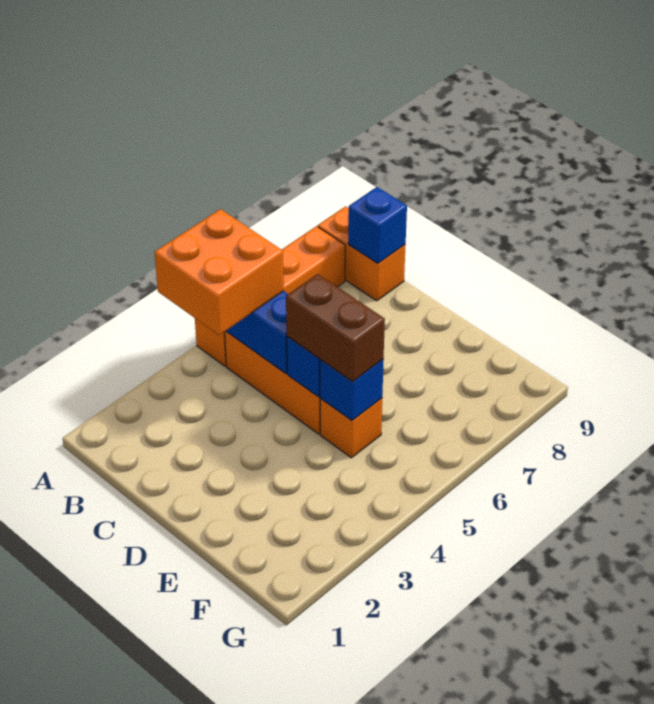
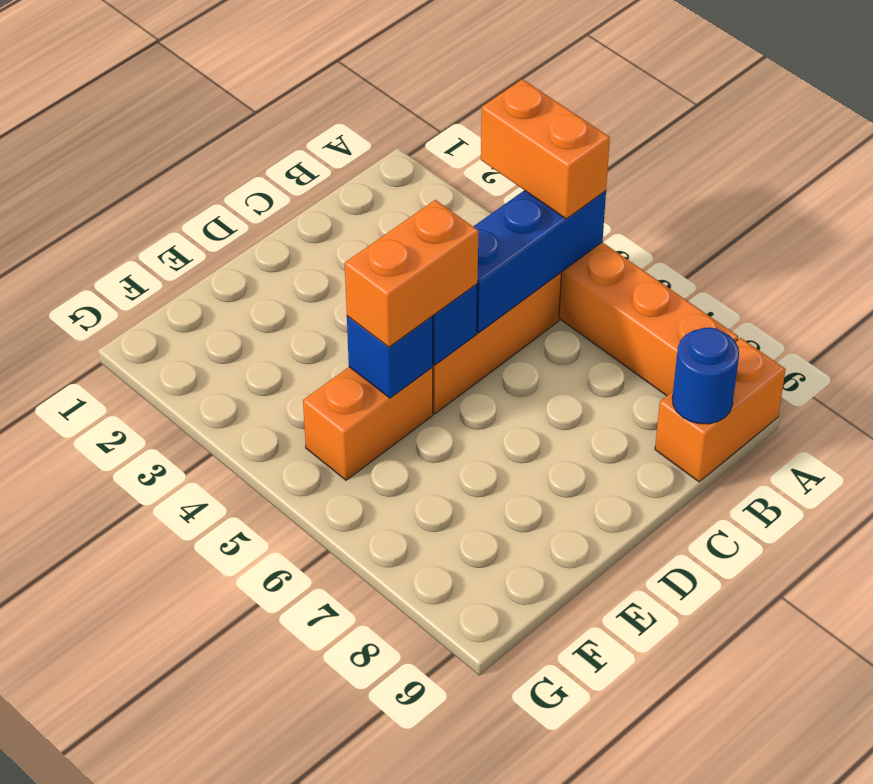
orange 2x2 brick [155,209,284,335] -> orange 1x2 brick [481,79,610,219]
blue 1x1 brick [348,187,407,263] -> blue 1x1 round brick [672,327,739,424]
brown 1x2 brick [286,274,385,382] -> orange 1x2 brick [345,200,478,347]
orange 1x1 brick [320,398,382,458] -> orange 1x2 brick [303,367,433,480]

